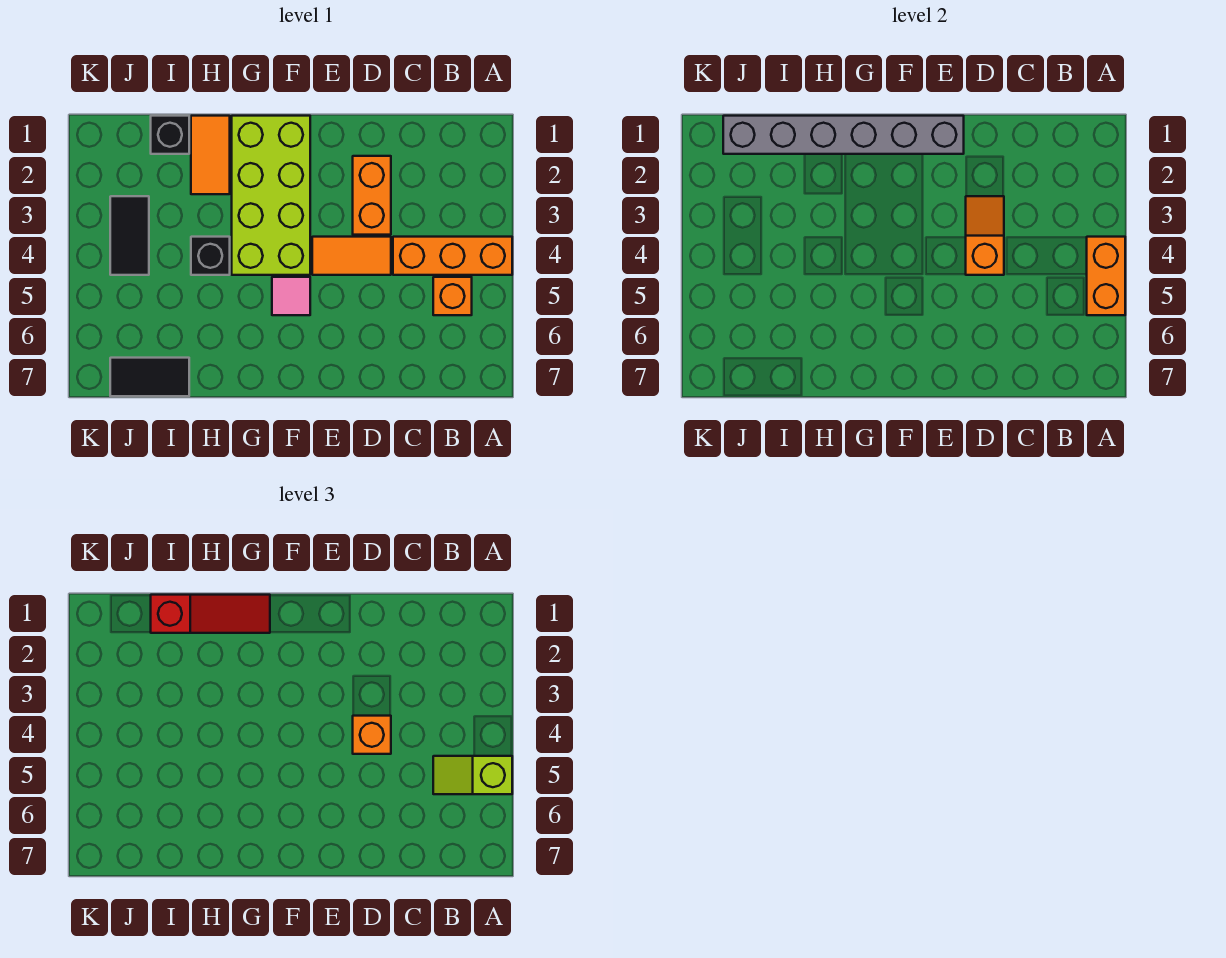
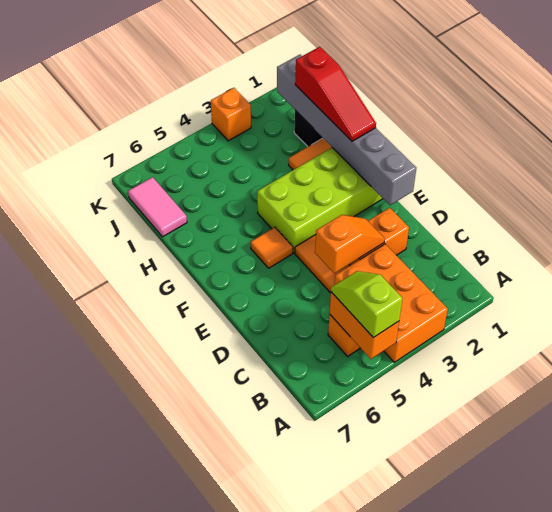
orange 1x3 brick [393,237,512,275] -> orange 2x3 brick [335,244,448,362]
orange 1x2 brick [1087,237,1125,315] -> orange 1x2 brick turned to [329,292,399,359]
orange 1x1 brick [353,716,391,754] -> orange 1x1 brick moved to [211,88,251,141]
pink 1x1 tile [272,277,310,315] -> orange 1x1 tile [251,227,293,268]
black 1x1 brick [191,237,230,275] -> none
black 1x2 tile [110,358,189,396] -> pink 1x2 tile [128,177,187,237]
black 1x2 tile [110,196,149,275] -> none

